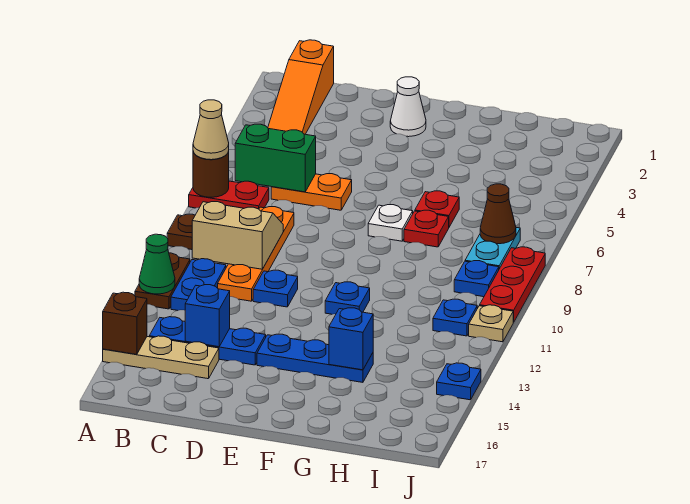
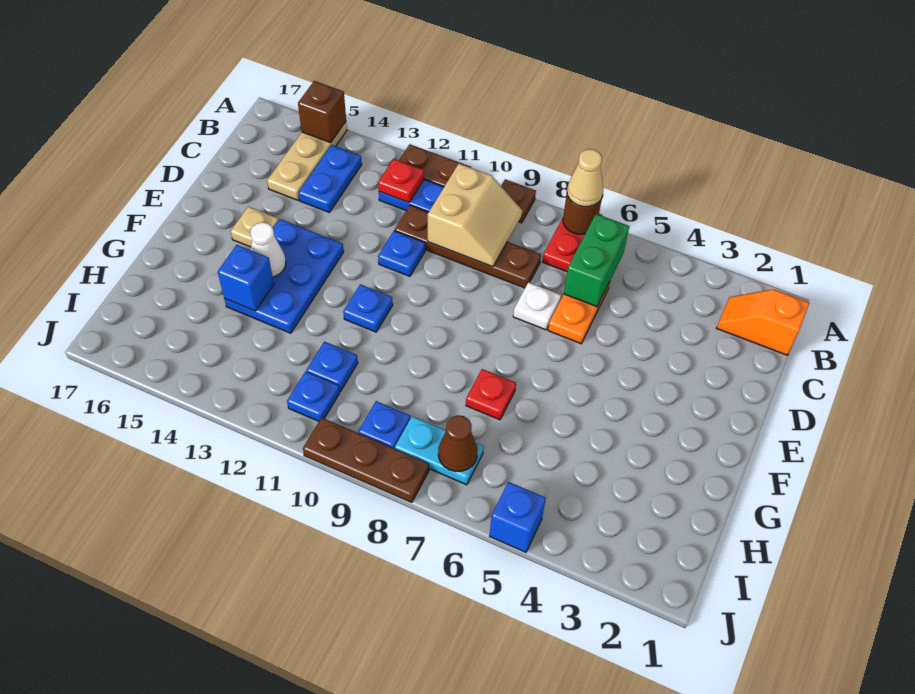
green 1x1 cone [139,234,175,294] -> none
orange 1x3 slope [268,40,334,134] -> orange 1x2 slope [717,289,809,355]
blue 1x3 plate [149,317,266,365] -> blue 1x2 plate [298,145,362,212]
orange 1x4 plate [218,207,294,301] -> brown 1x4 plate [395,205,541,288]
blue 1x1 brick [185,285,230,347] -> blue 1x1 brick moved to [490,482,546,552]
white 1x1 cone [390,77,426,137] -> white 1x1 cone moved to [250,222,286,277]
blue 1x3 plate [257,334,373,382] -> blue 2x3 plate [225,219,344,333]
white 1x1 plate [368,205,413,241] -> white 1x1 plate moved to [513,282,561,330]
red 1x1 plate [415,191,459,227] -> red 1x1 plate moved to [378,159,424,203]
red 1x3 plate [480,247,545,322] -> brown 1x3 plate [303,418,429,502]
tan 1x1 plate [469,305,513,342] -> tan 1x1 plate moved to [231,207,279,247]
blue 1x1 plate [437,363,481,400] -> blue 1x1 plate moved to [306,342,358,391]

